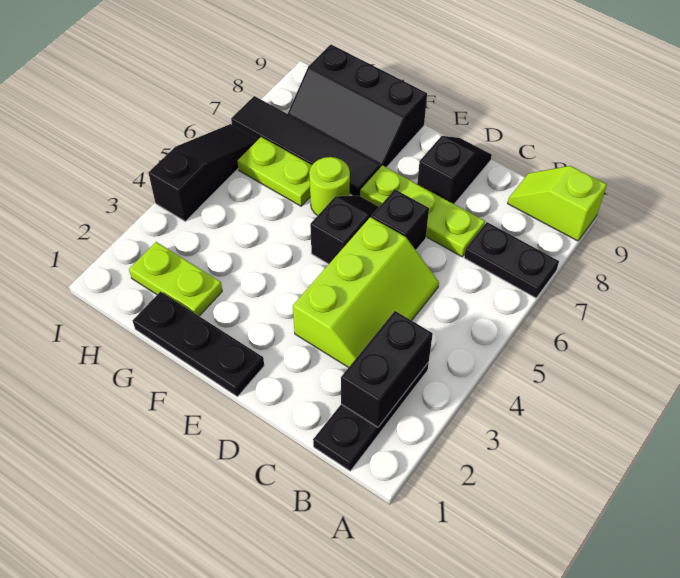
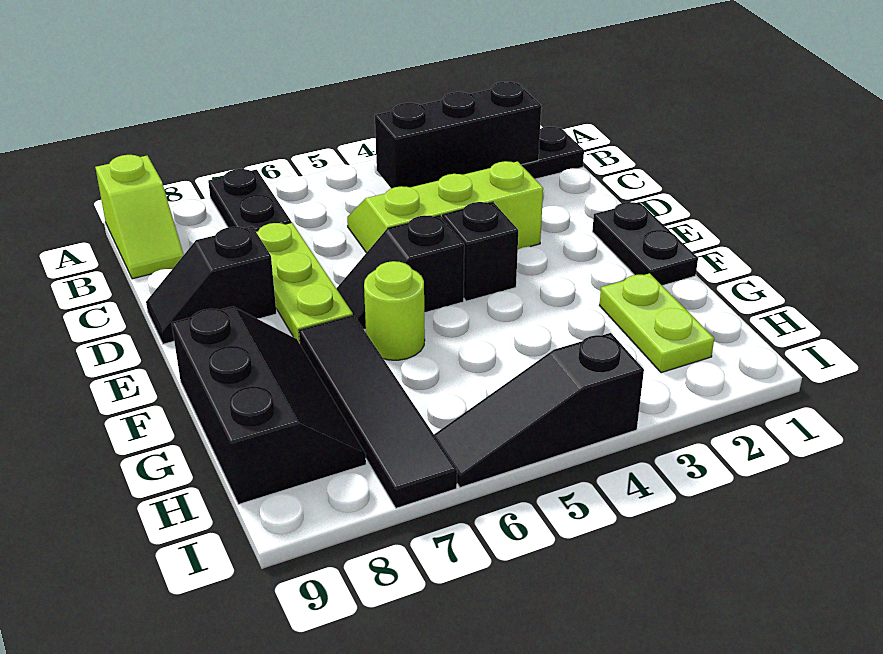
black 1x2 brick [341,311,433,427] -> black 1x3 brick [375,82,541,189]
black 1x1 brick [371,190,429,250] -> black 1x1 brick moved to [443,202,518,301]
black 1x3 plate [133,292,264,397] -> black 1x2 plate [592,202,698,286]
lime 1x2 plate [237,137,312,206] -> none

